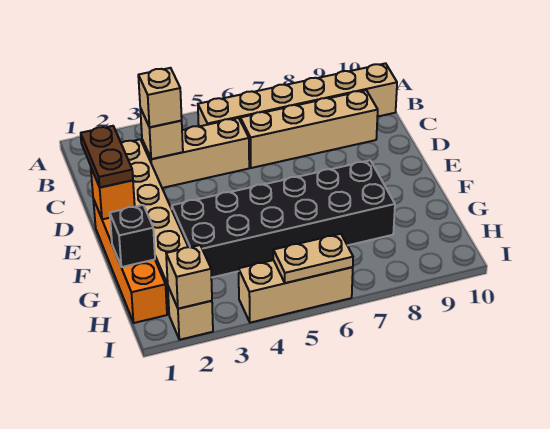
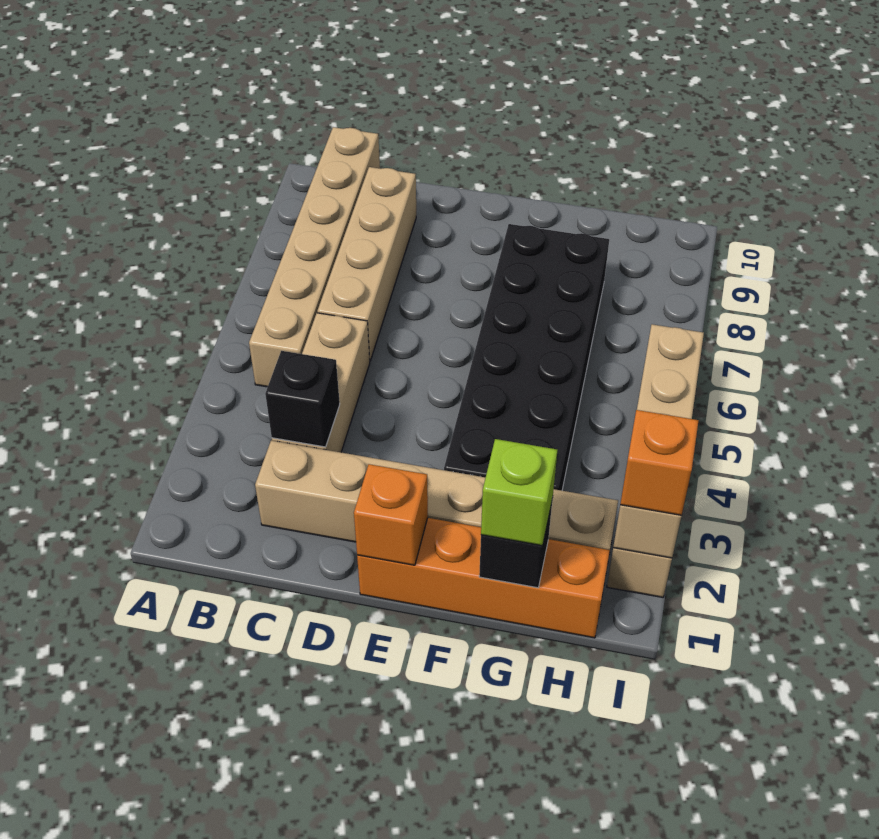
tan 1x1 brick [140,108,183,159] -> black 1x1 brick [265,351,340,447]
tan 1x1 brick [138,68,182,127] -> none
brown 1x2 plate [81,126,133,187] -> none
none -> lime 1x1 brick [481,439,557,546]
none -> orange 1x1 brick [620,410,699,515]
tan 1x2 plate [273,234,353,283] -> none

